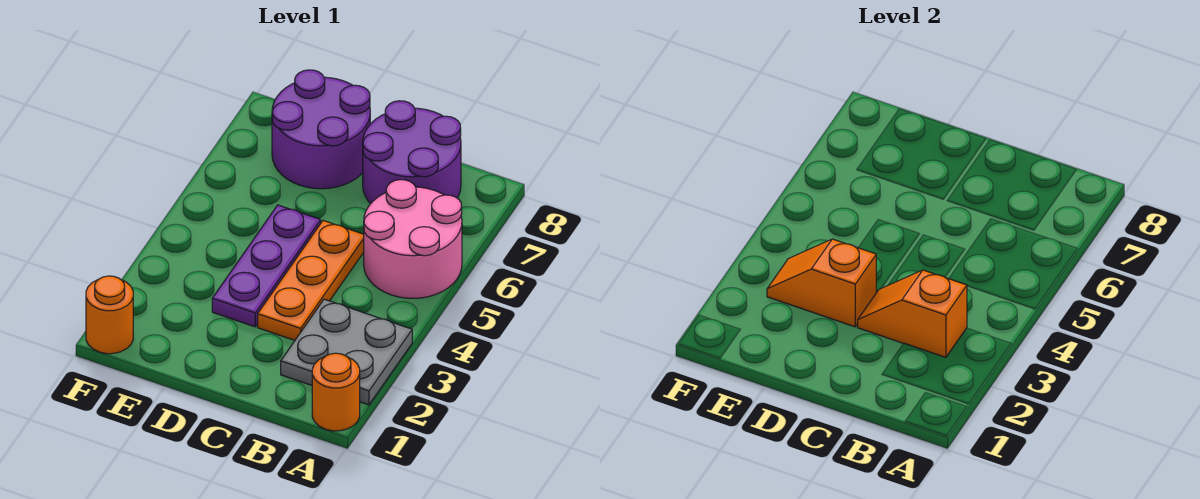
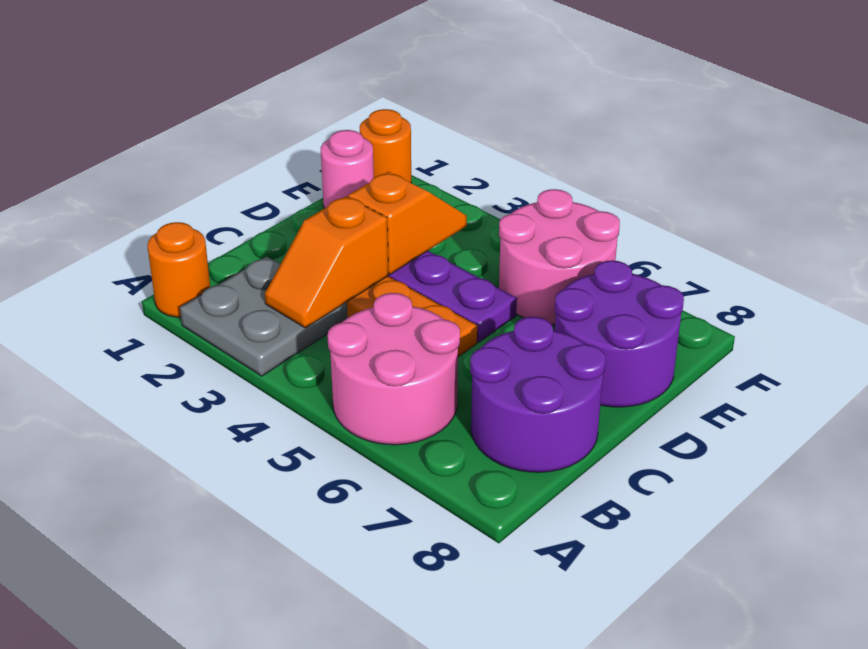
orange 1x2 slope [858,270,967,357] -> orange 1x2 slope turned to [265,196,389,328]
none -> pink 1x1 round brick [321,130,374,208]
none -> pink 2x2 round brick [499,189,620,325]

